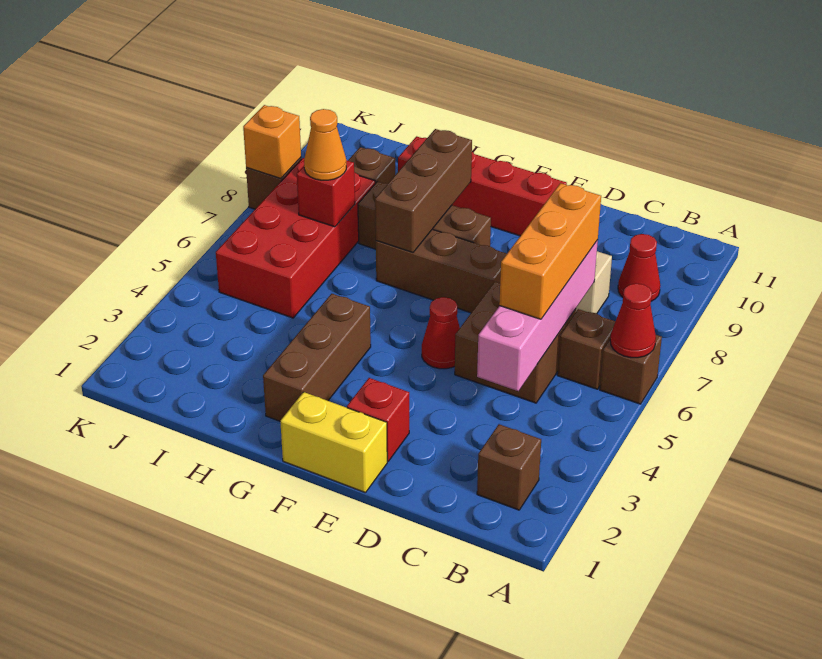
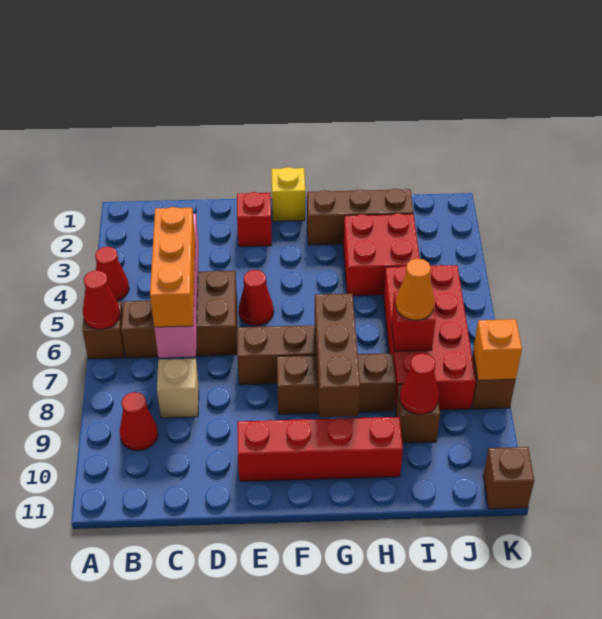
none -> red 1x1 cone [95,247,129,301]
brown 1x1 brick [477,424,541,510] -> brown 1x1 brick moved to [483,447,534,509]
yellow 1x2 brick [280,392,387,493] -> yellow 1x1 brick [271,167,305,221]
brown 1x3 brick [263,294,371,421] -> brown 1x3 brick turned to [307,189,413,245]
none -> red 2x2 brick [343,213,420,296]
none -> red 1x1 cone [400,354,439,414]

